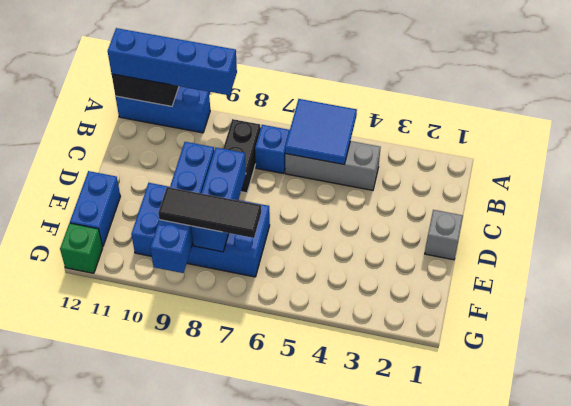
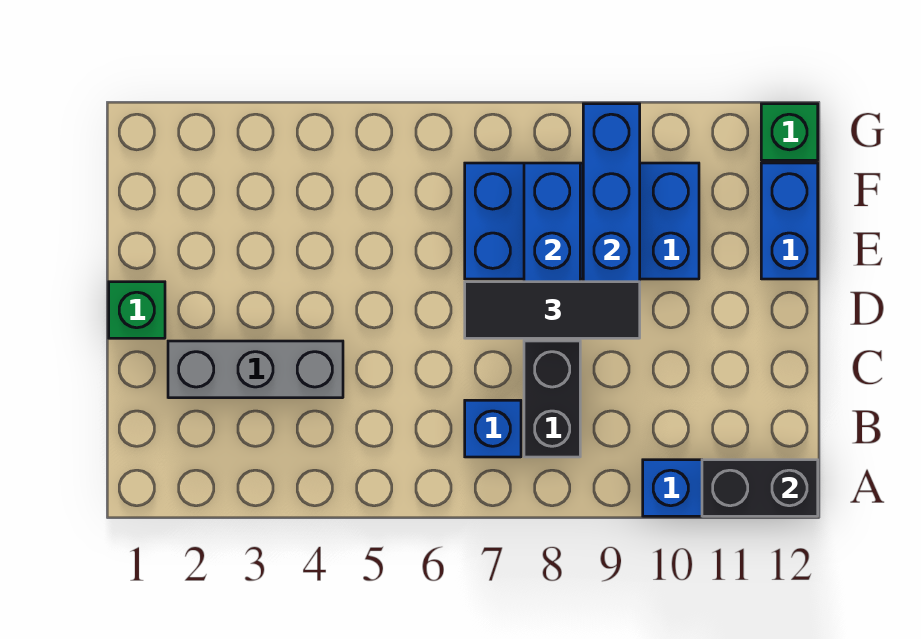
blue 2x2 tile [285,99,357,165] -> none
blue 1x4 brick [108,28,237,95] -> none
grey 1x3 brick [285,141,381,190] -> grey 1x3 brick moved to [168,341,343,398]
grey 1x1 brick [425,210,463,260] -> green 1x1 brick [109,282,165,338]
black 1x3 tile [158,187,261,238] -> black 1x3 tile moved to [465,282,640,338]

